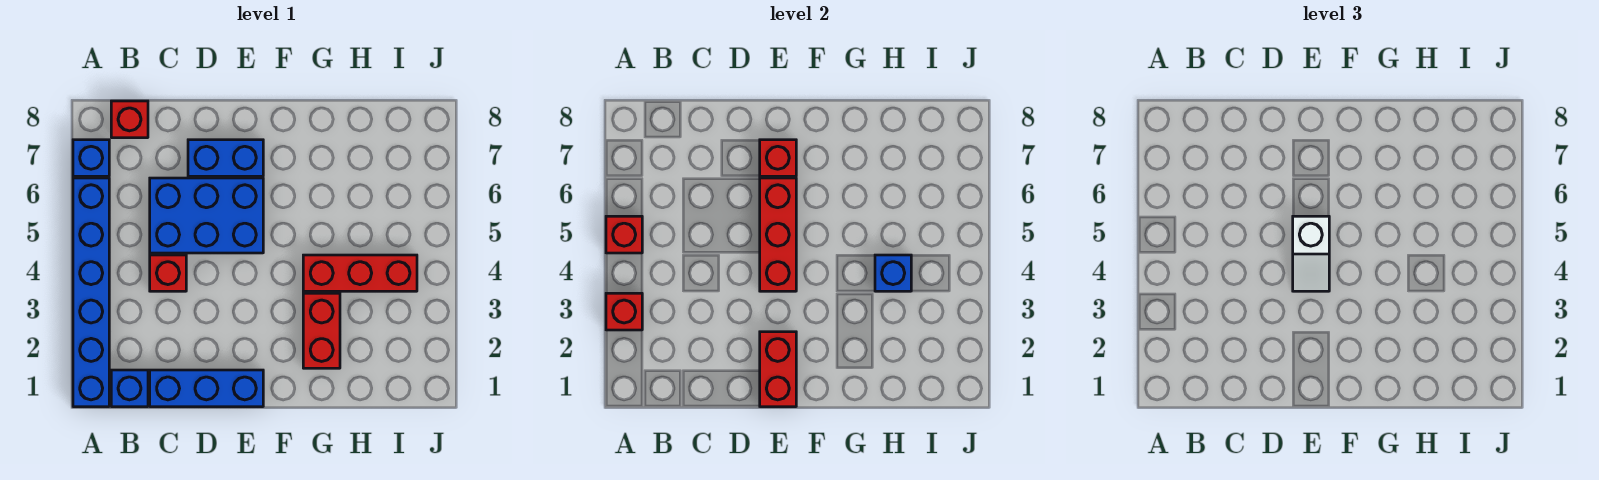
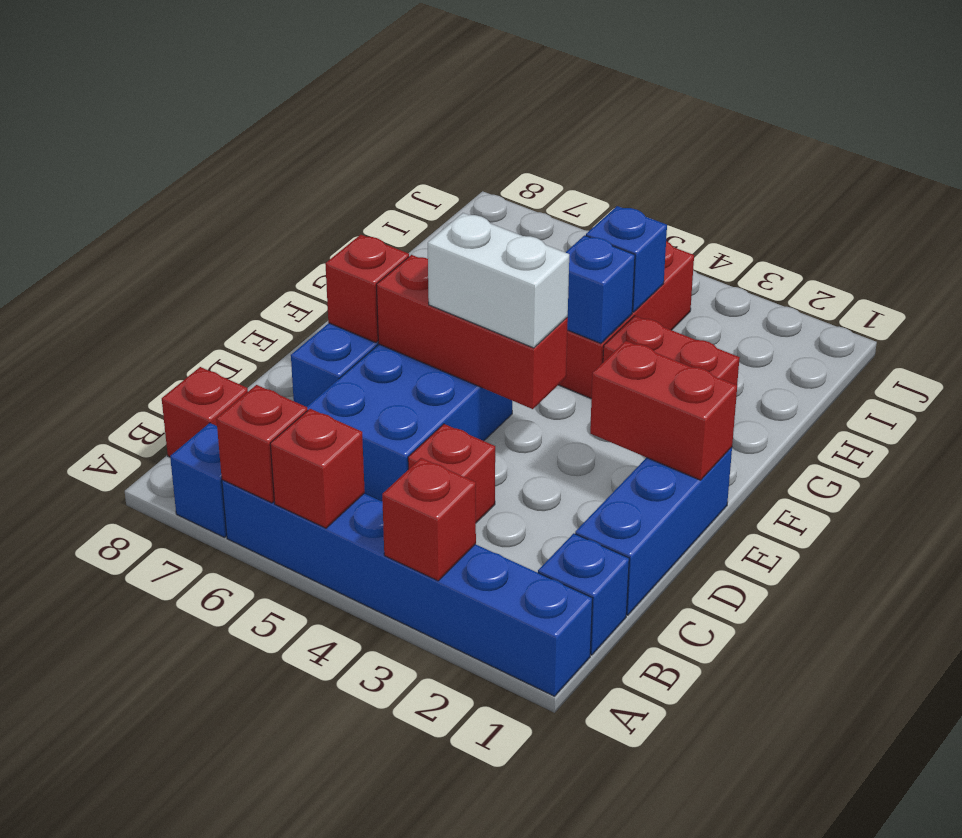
none -> red 1x1 brick [216,385,308,503]
white 1x2 slope [1293,216,1329,291] -> white 1x2 brick [428,213,569,348]
none -> blue 1x1 brick [566,235,635,344]

